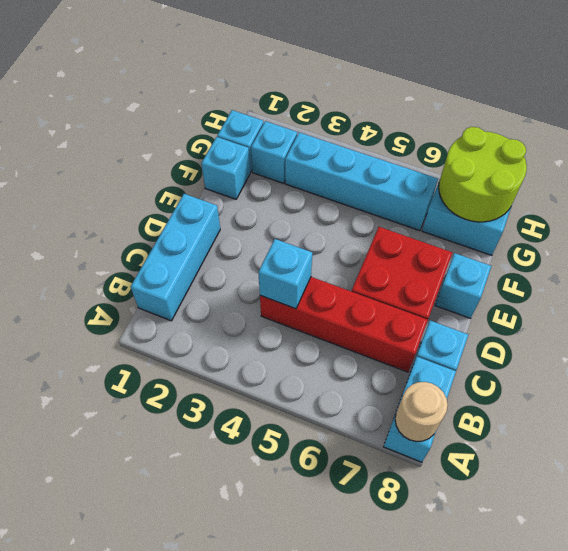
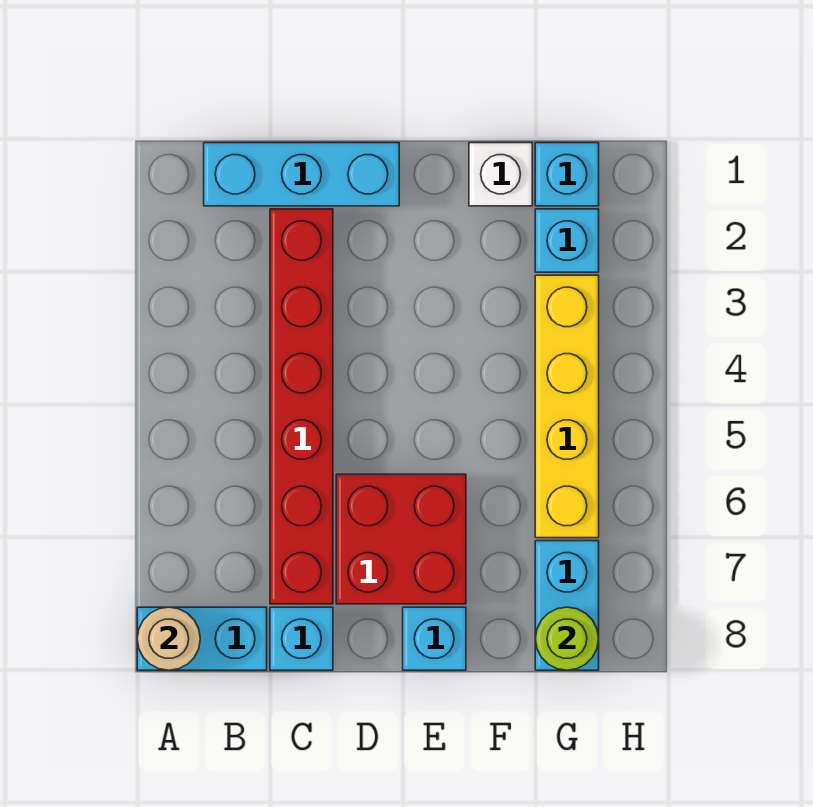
red 1x4 brick [260,277,428,372] -> red 1x6 brick [270,209,333,604]
cyan 1x1 brick [258,239,312,309] -> none
cyan 1x1 brick [201,137,250,199] -> white 1x1 brick [469,143,532,206]
cyan 1x4 brick [285,132,438,231] -> yellow 1x4 brick [535,275,599,538]
lime 2x2 round brick [439,127,527,222] -> lime 1x1 round brick [535,607,599,670]

